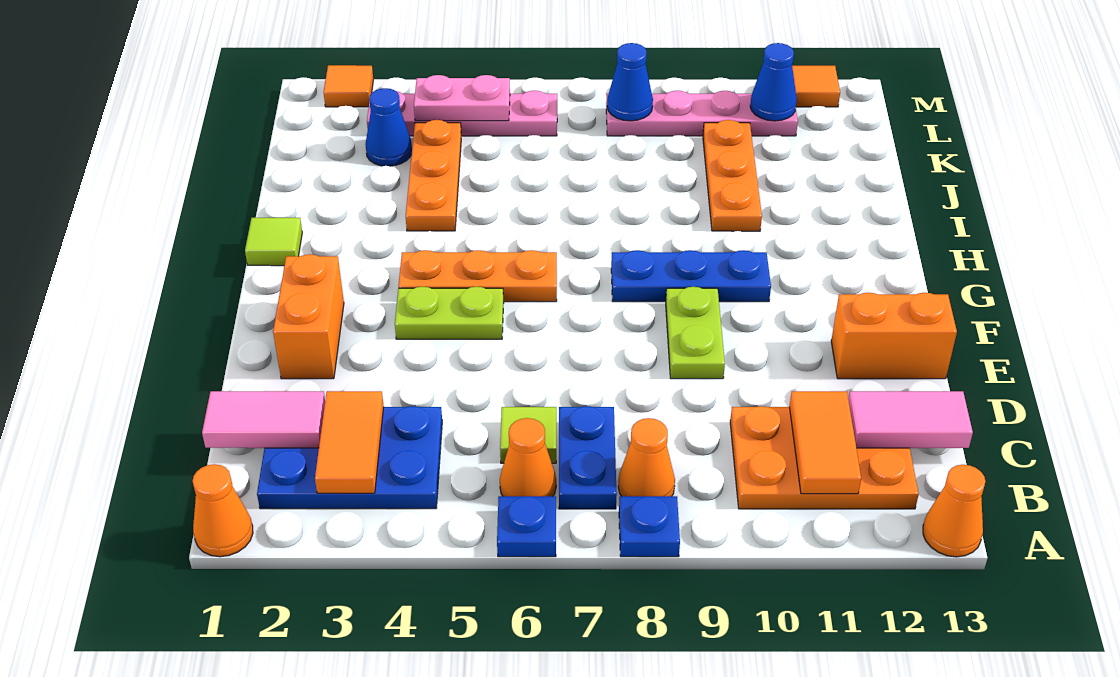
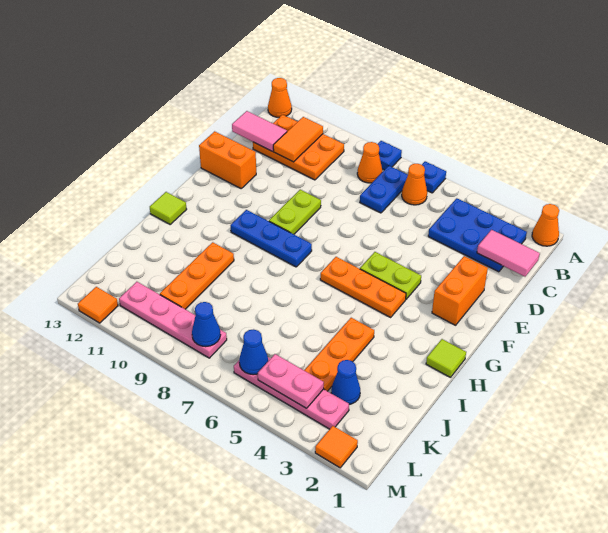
orange 1x2 tile [315,391,384,493] -> none
lime 1x1 tile [500,407,556,463] -> lime 1x1 tile moved to [150,192,187,224]
blue 1x1 cone [750,43,797,121] -> blue 1x1 cone moved to [239,329,268,375]

